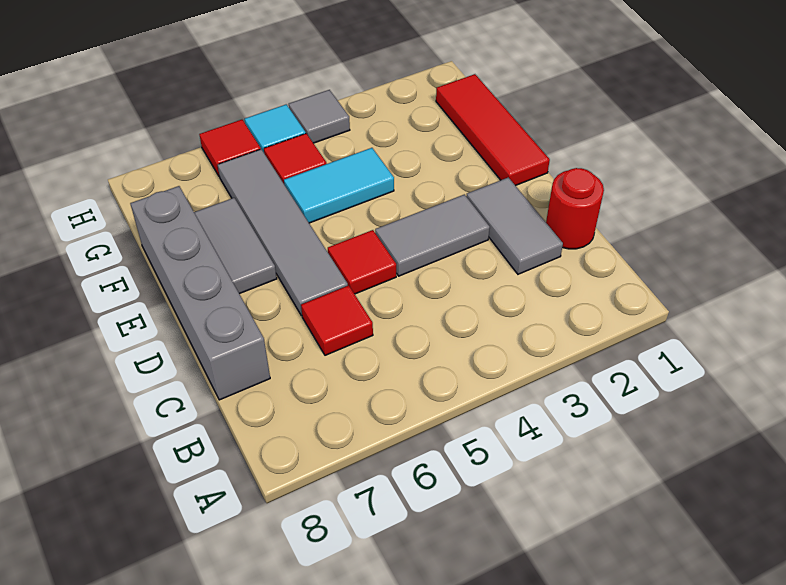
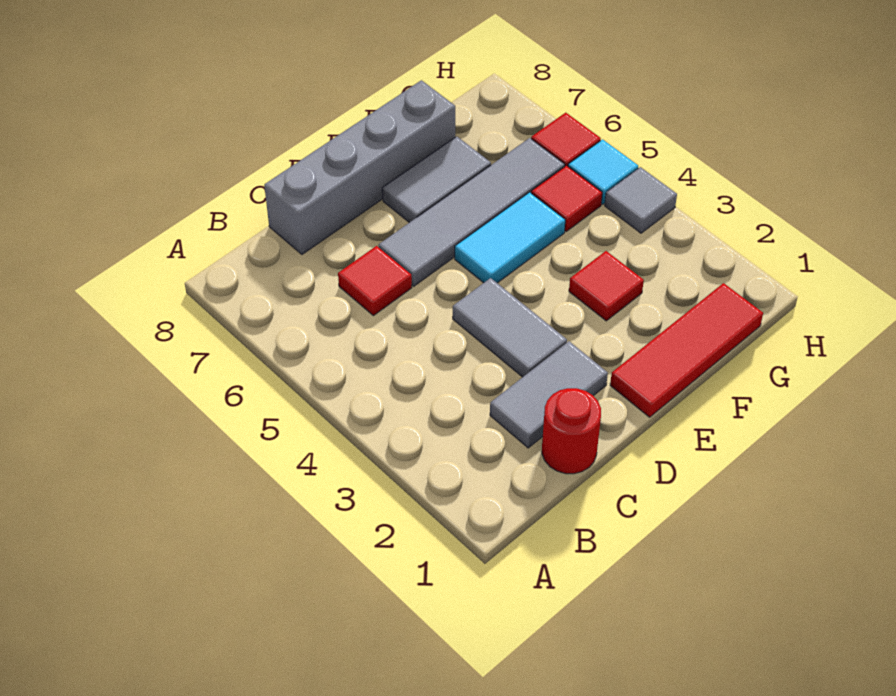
red 1x1 tile [328,230,396,294] -> red 1x1 tile moved to [569,251,644,321]
cyan 1x2 tile [284,148,394,223] -> cyan 1x2 tile turned to [455,192,565,283]

